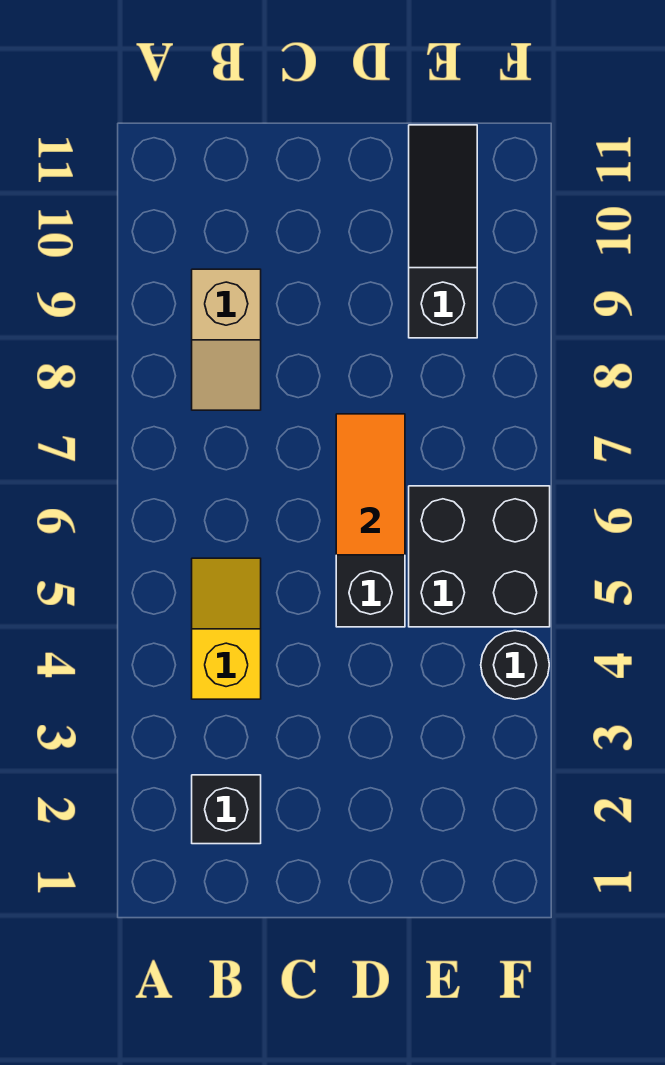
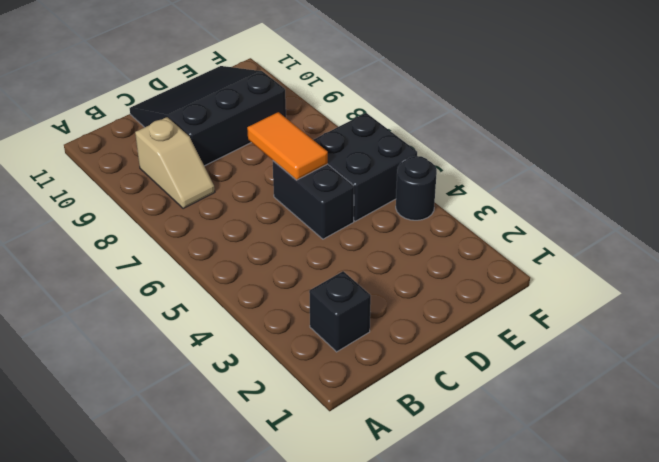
yellow 1x2 slope [192,558,261,699] -> none
black 1x3 slope [409,125,477,338] -> black 3x3 slope [130,66,286,166]

